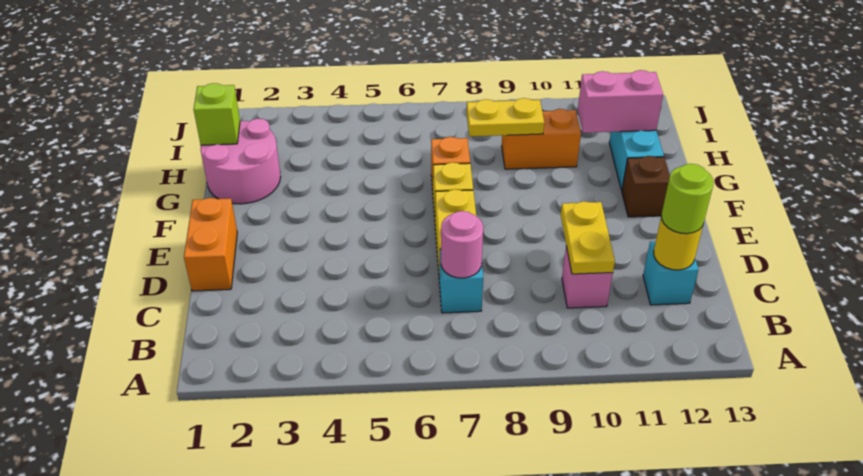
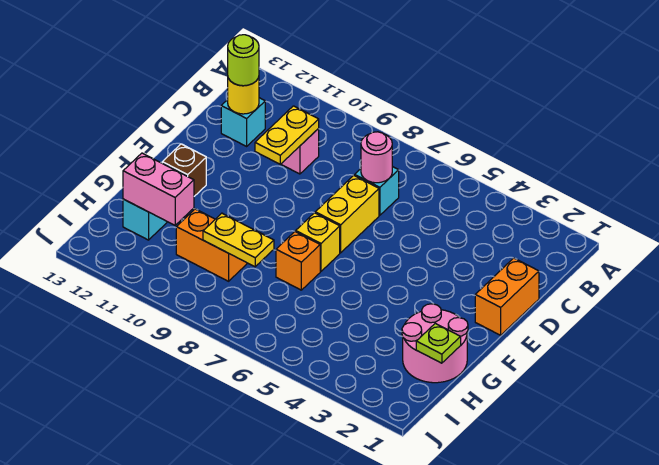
lime 1x1 brick [194,83,240,145] -> lime 1x1 plate [416,323,461,363]

